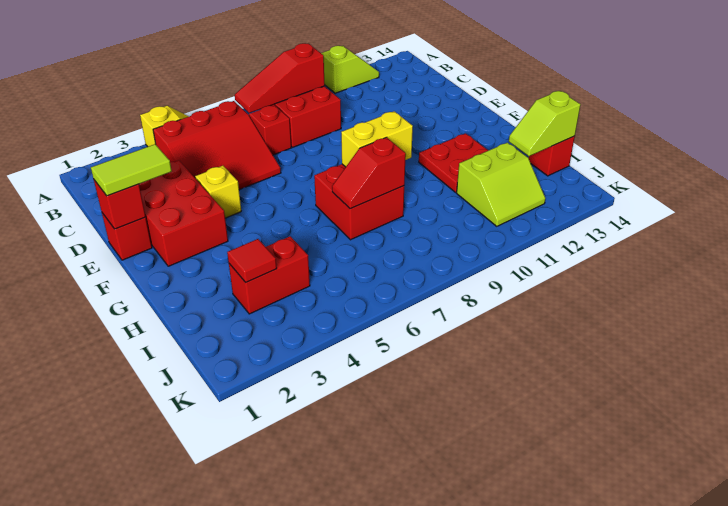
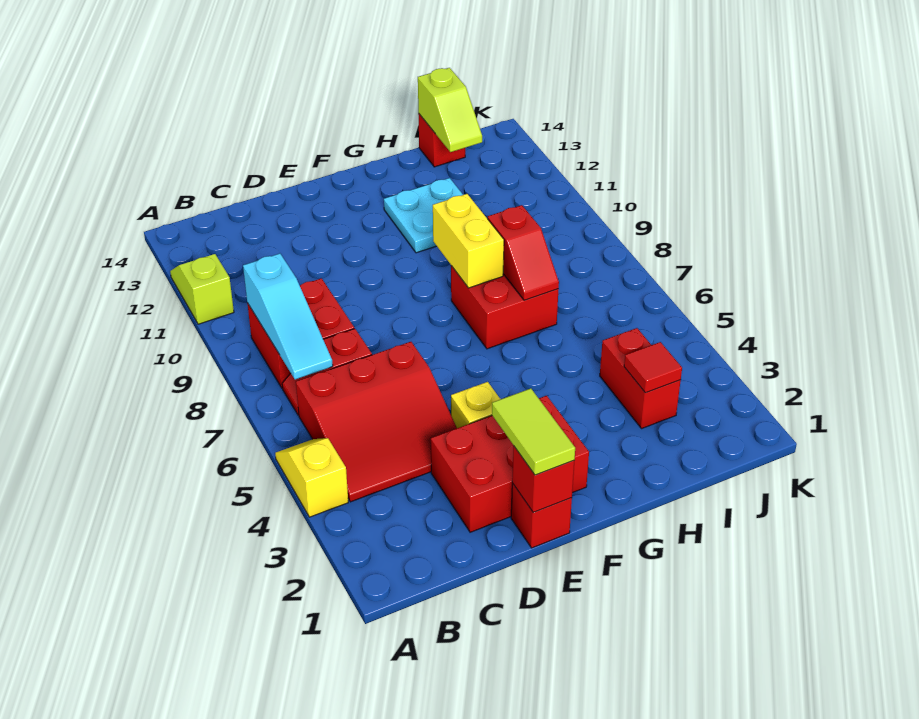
red 3x3 slope [153,101,281,190] -> red 3x3 slope turned to [296,342,457,502]
red 1x3 slope [235,43,325,113] -> cyan 1x3 slope [243,254,333,379]
red 2x2 plate [419,133,488,192] -> cyan 2x2 plate [384,178,463,253]
lime 2x2 slope [457,143,545,226] -> none

